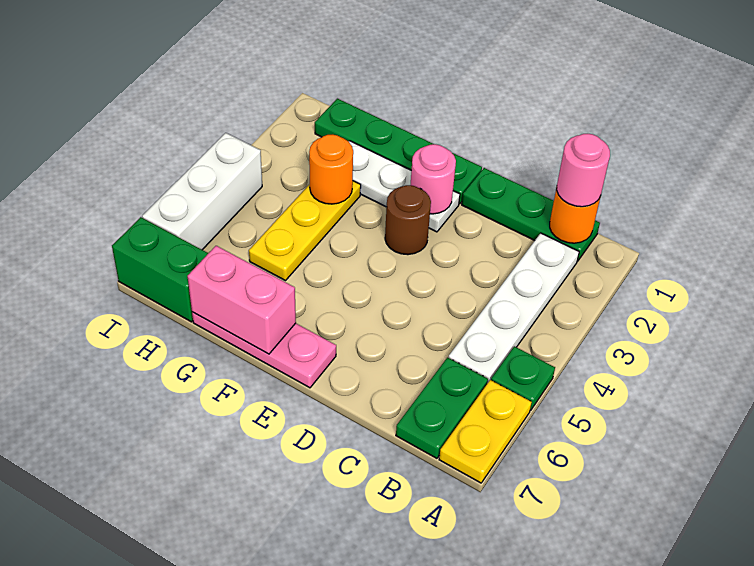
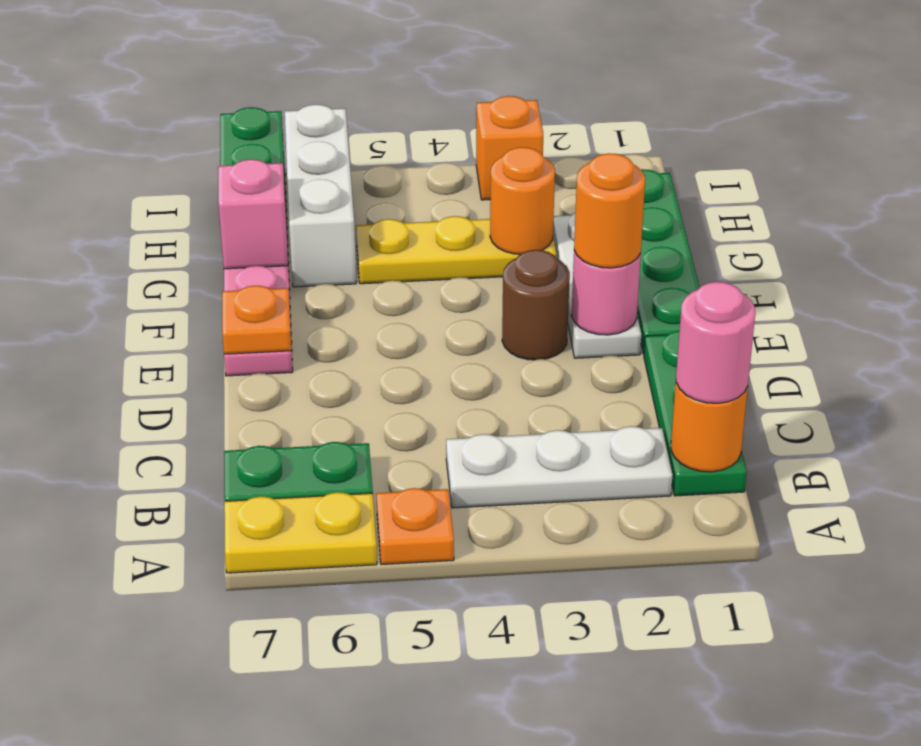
green 1x1 plate [491,346,555,411] -> orange 1x1 plate [376,488,454,565]
white 1x4 plate [448,233,579,383] -> white 1x3 plate [446,426,672,508]
none -> orange 1x1 round brick [574,153,645,268]
none -> orange 1x1 plate [222,286,291,354]
pink 1x2 brick [188,246,296,354] -> pink 1x1 brick [218,159,288,269]
none -> orange 1x1 brick [476,96,543,200]
white 1x3 brick [142,133,262,250] -> white 1x3 brick turned to [285,105,356,287]

